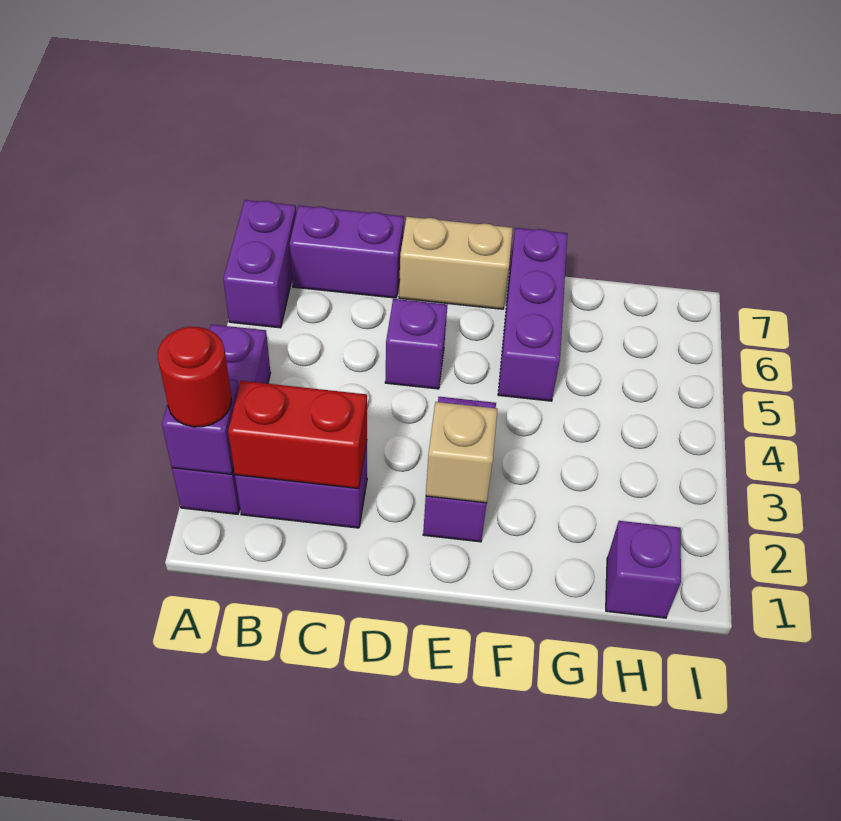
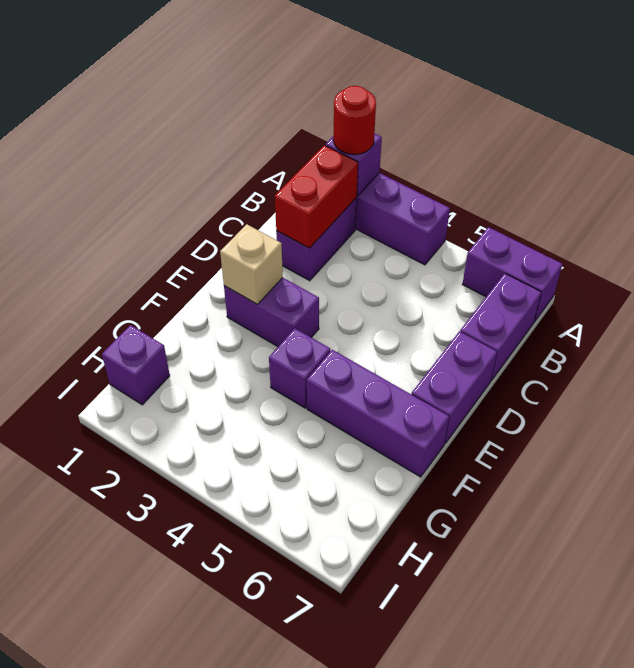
purple 1x1 brick [385,299,447,389] -> purple 1x1 brick moved to [269,328,330,408]
tan 1x2 brick [399,217,513,309] -> purple 1x2 brick [412,331,497,443]

